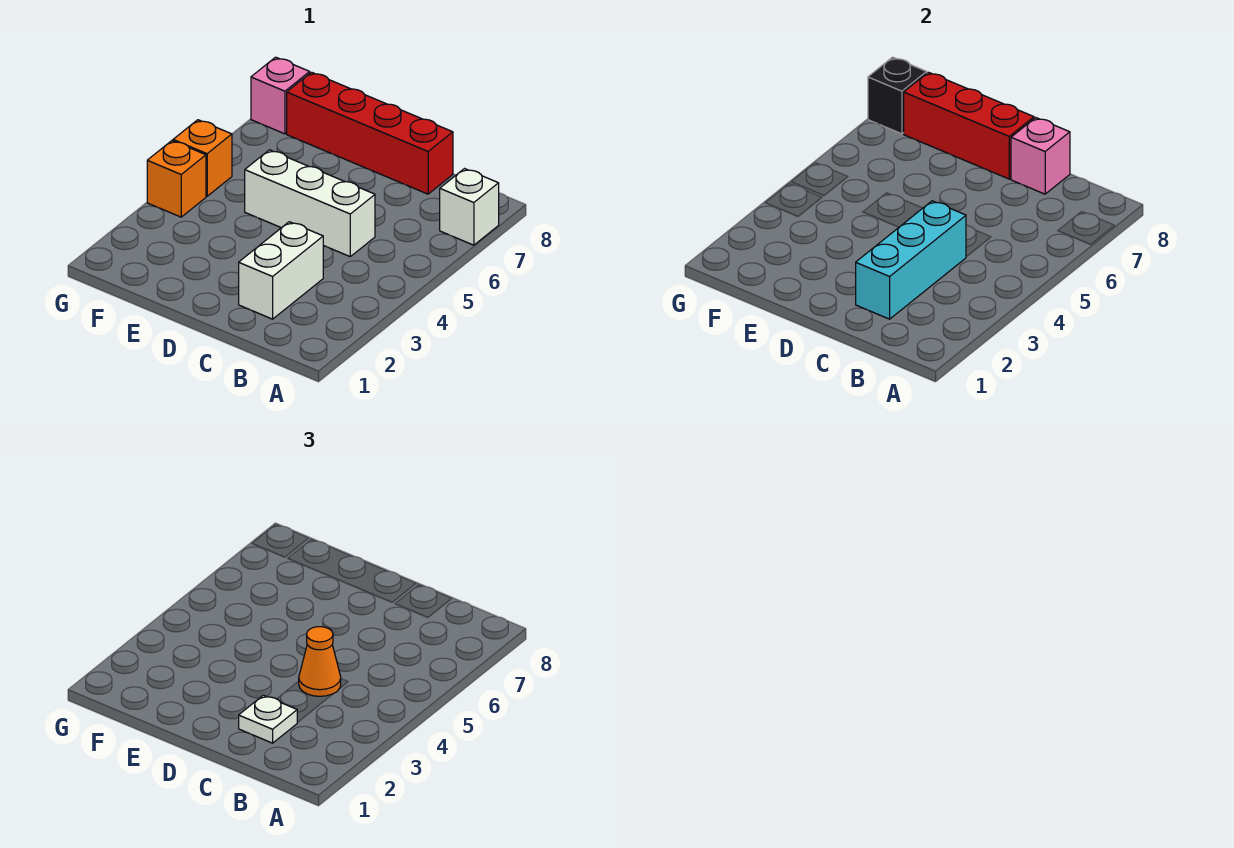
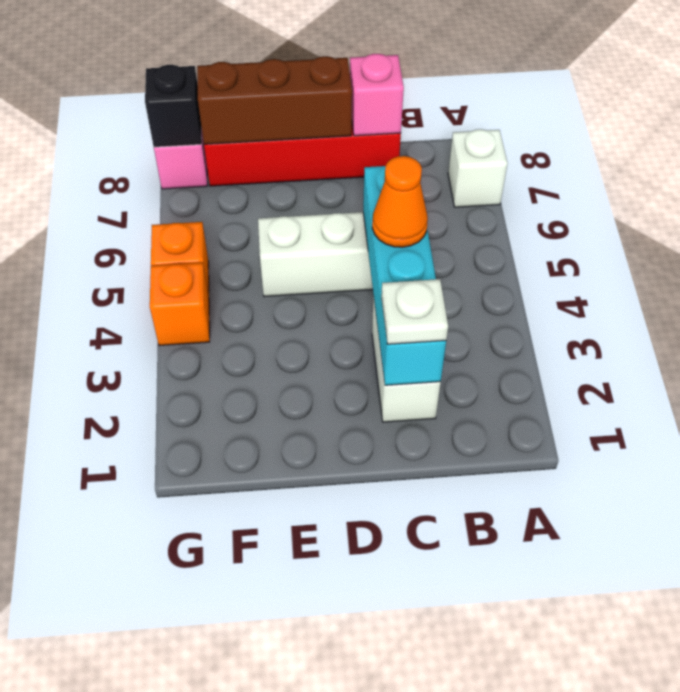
cyan 1x3 brick [856,201,966,319] -> cyan 1x4 brick [363,166,446,385]
red 1x3 brick [904,72,1034,179] -> brown 1x3 brick [197,56,352,144]

